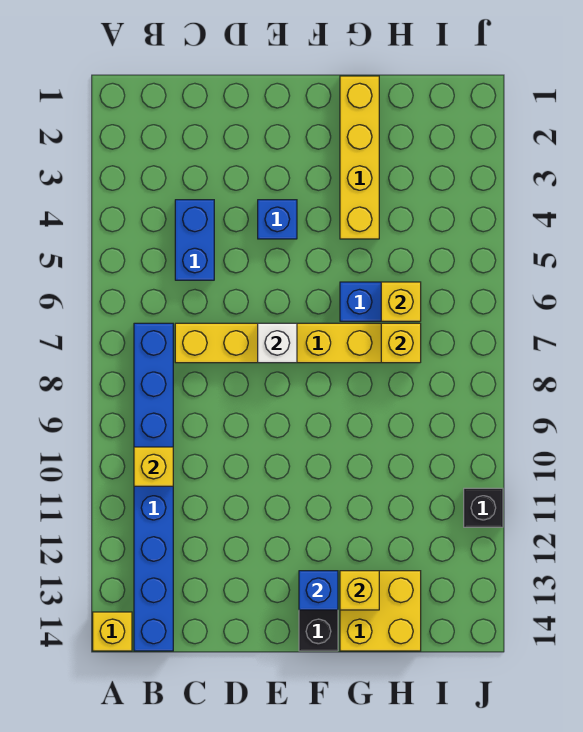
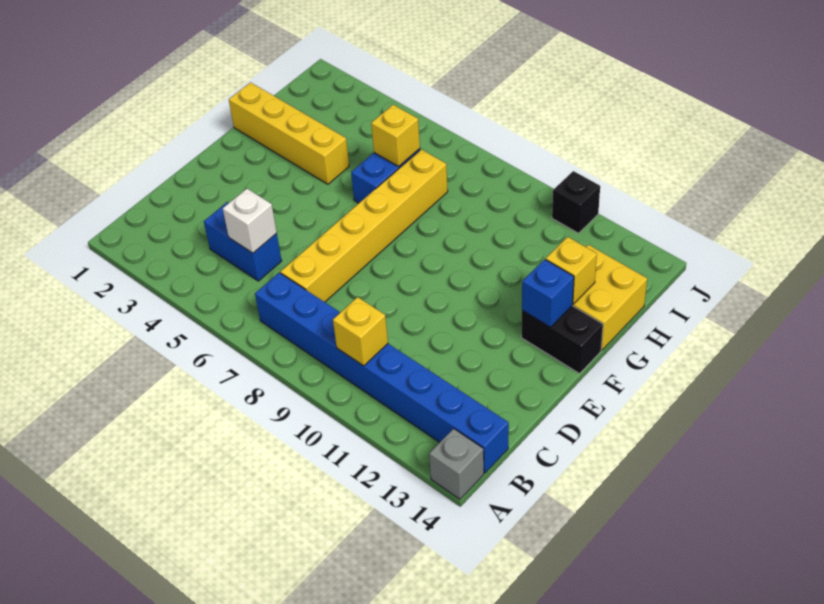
yellow 1x1 brick [93,612,132,651] -> grey 1x1 brick [429,429,484,499]
blue 1x1 brick [258,200,297,239] -> none
white 1x1 brick [258,323,297,363] -> white 1x1 brick moved to [223,189,277,253]
yellow 1x1 brick [381,323,421,363] -> none

